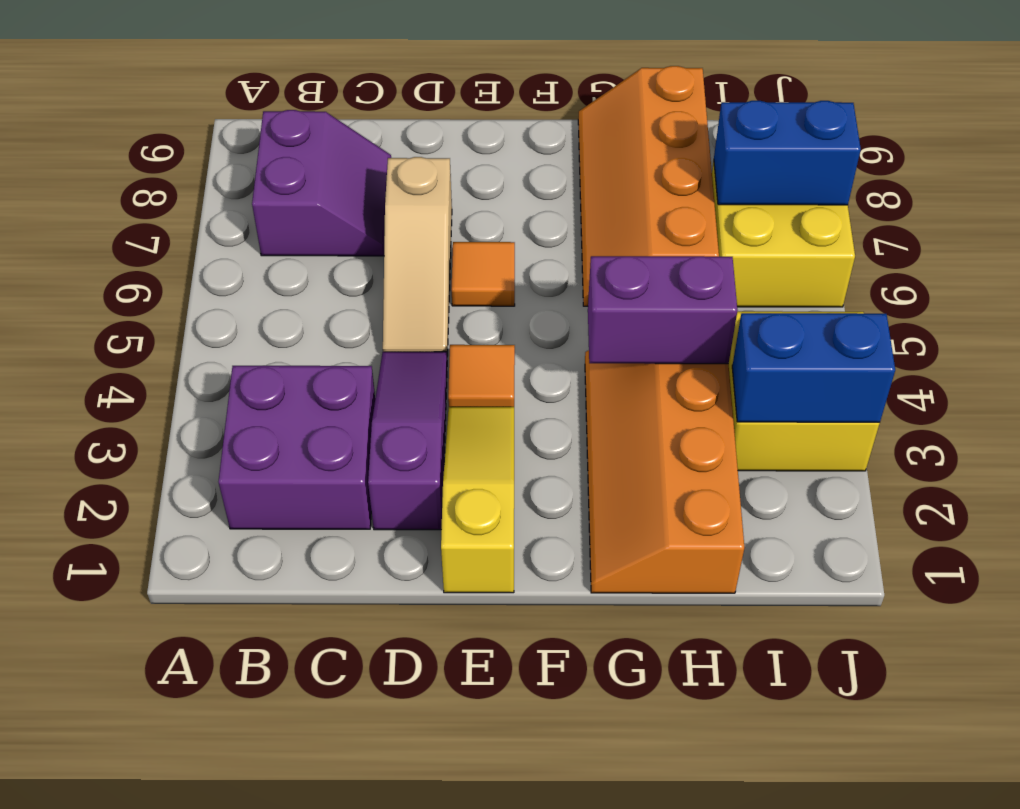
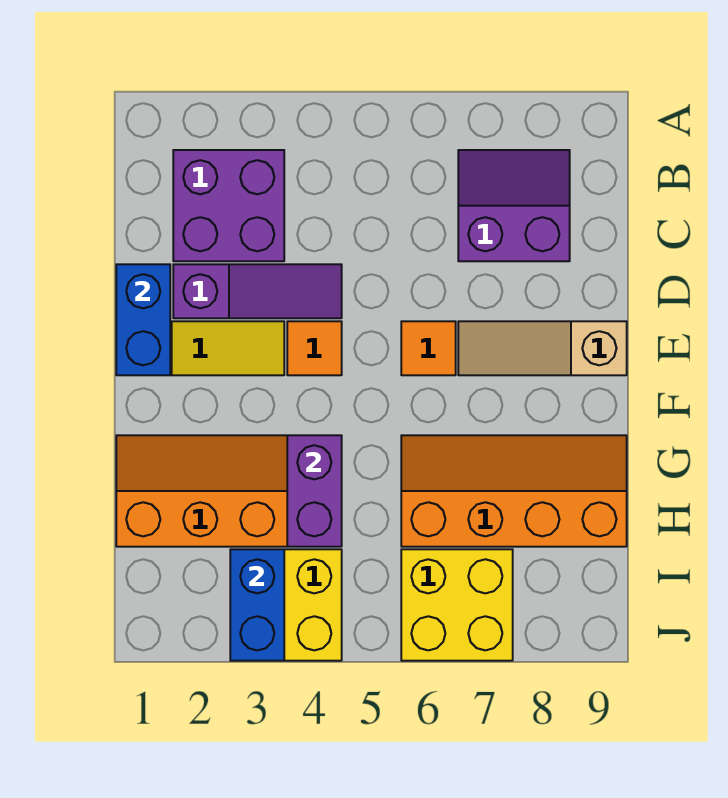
purple 2x2 slope [252,110,391,256] -> purple 2x2 slope turned to [458,150,570,261]
tan 1x3 slope [383,157,452,356] -> tan 1x3 slope moved to [458,321,627,375]
blue 1x2 brick [714,101,861,205] -> blue 1x2 brick moved to [116,264,170,375]

